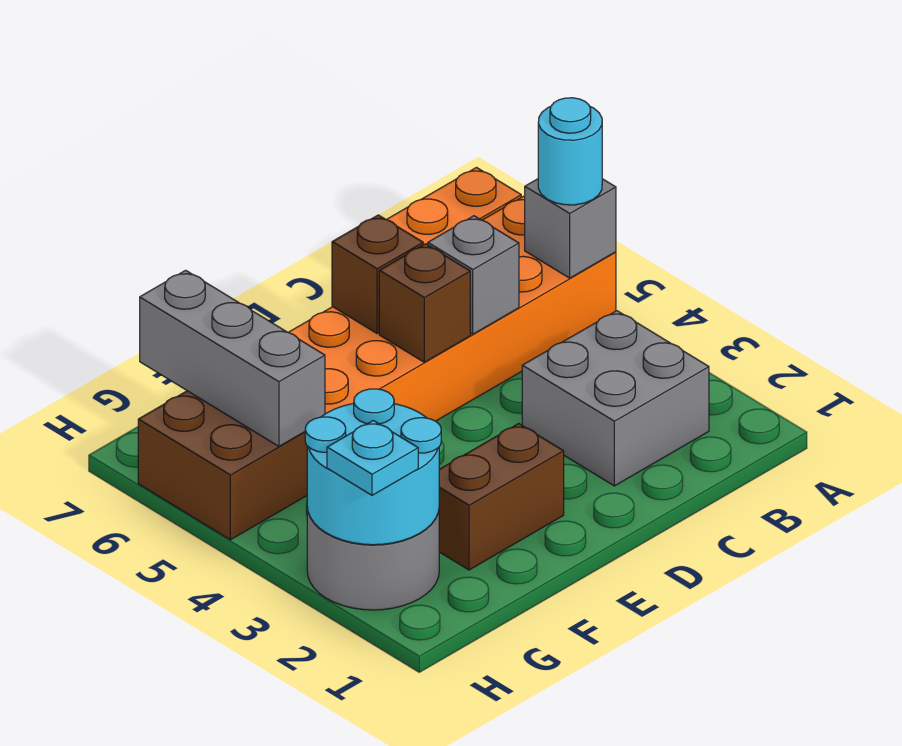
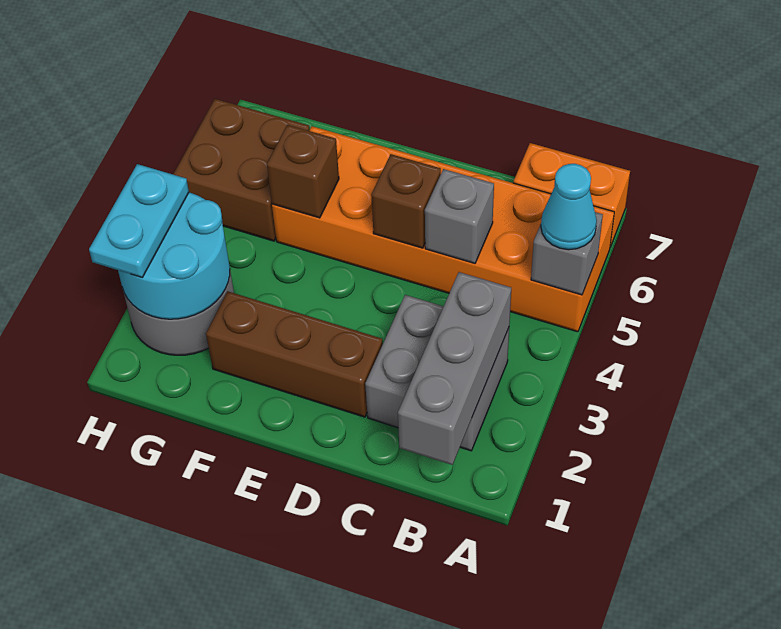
cyan 1x1 round brick [538,98,602,205] -> cyan 1x1 cone [541,164,597,250]
brown 1x1 brick [332,215,423,333] -> brown 1x1 brick moved to [267,125,339,218]
brown 1x2 brick [439,423,564,570] -> brown 1x3 brick [206,291,383,417]
grey 1x3 brick [140,270,325,446] -> grey 1x3 brick moved to [398,272,511,465]
cyan 1x1 plate [327,421,418,495] -> cyan 1x2 plate [89,164,189,277]

